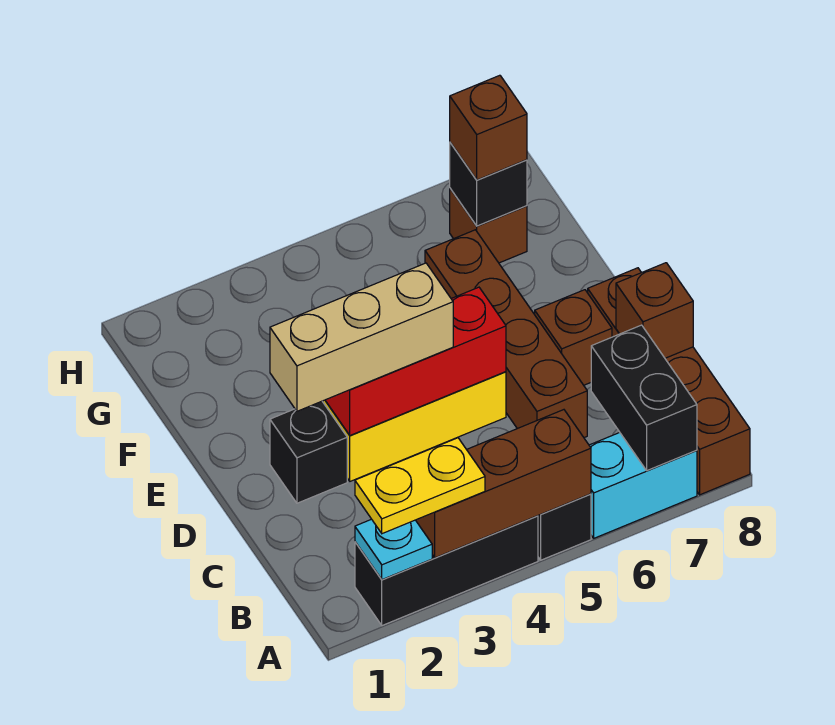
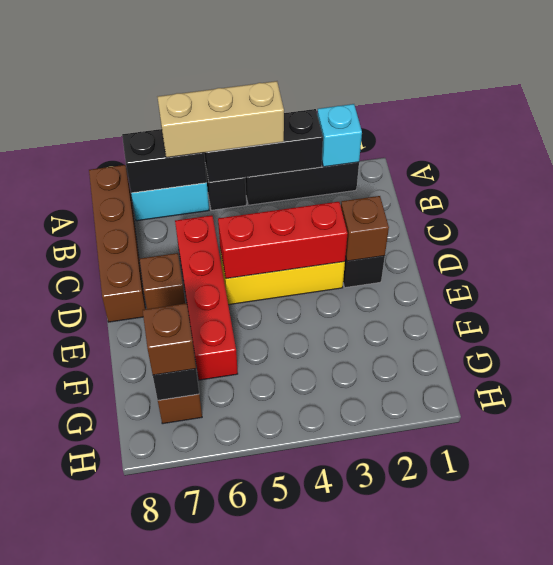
cyan 1x1 plate [355,519,432,580] -> cyan 1x1 brick [317,104,362,167]
yellow 1x2 plate [355,438,485,534] -> none
brown 1x3 brick [416,410,591,558] -> black 1x3 brick [204,109,323,182]
black 1x2 brick [591,325,697,470] -> black 1x2 brick turned to [122,129,207,193]
brown 1x4 brick [425,230,587,438] -> red 1x4 brick [175,215,238,380]
brown 1x1 brick [616,263,693,358] -> brown 1x1 brick moved to [341,196,389,261]
tan 1x3 brick [270,263,453,411] -> tan 1x3 brick moved to [158,81,284,158]

